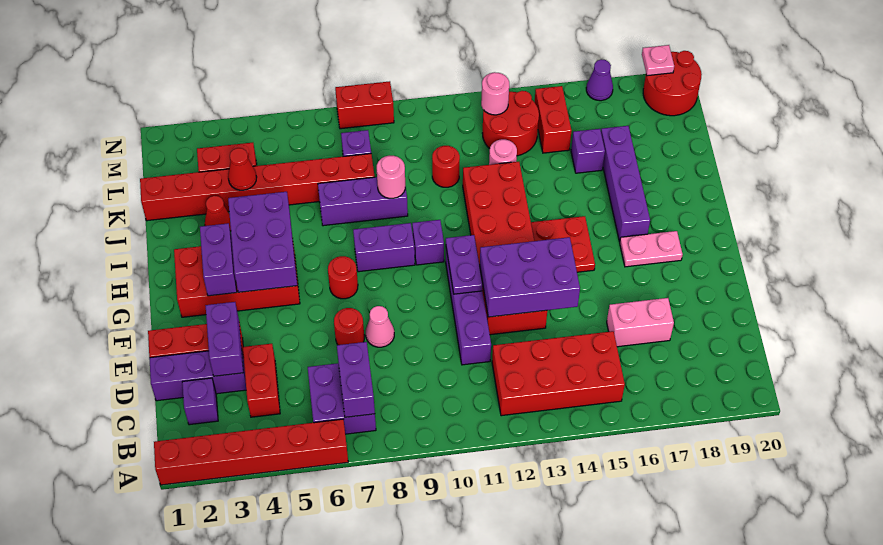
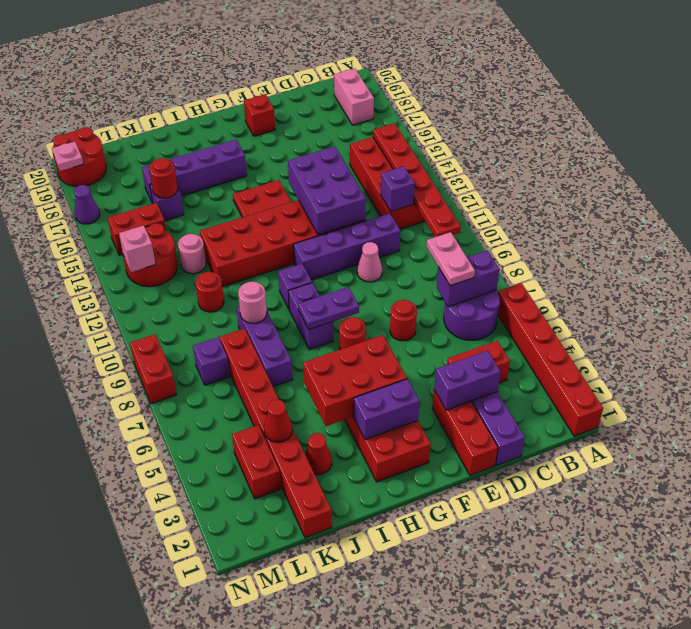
purple 2x2 brick [308,363,376,434] -> purple 2x2 round brick [444,290,500,340]
none -> red 1x6 plate [373,123,461,237]
purple 1x1 brick [182,378,218,425] -> purple 1x1 brick moved to [381,166,415,212]
pink 1x2 brick [607,298,674,347] -> pink 1x2 brick moved to [334,68,374,125]
pink 1x1 cone [366,306,394,347] -> pink 1x1 cone moved to [357,242,382,282]
purple 1x2 plate [446,235,483,294] -> purple 1x2 plate moved to [298,287,359,330]
none -> red 1x1 brick [244,94,275,136]
purple 2x3 brick [228,192,297,292] -> red 2x3 brick [303,335,407,426]
pink 1x2 plate [620,231,683,267] -> pink 1x2 plate moved to [426,232,475,286]
none -> red 1x1 round brick [149,158,178,198]
pink 1x1 round brick [481,72,509,115] -> pink 1x1 brick [119,225,156,272]

